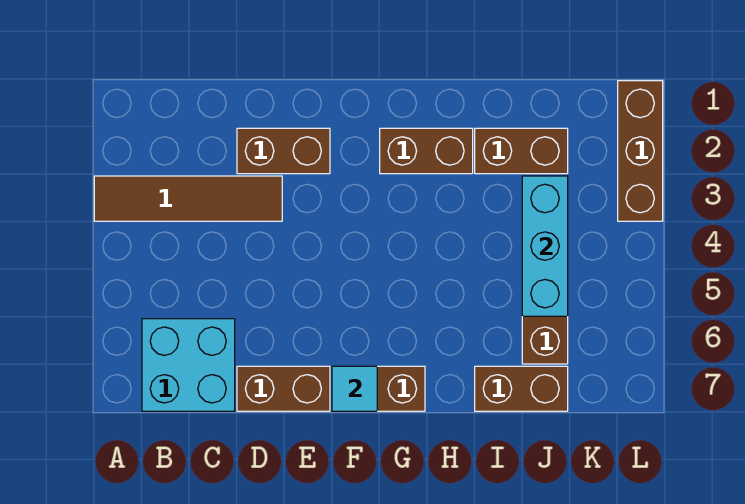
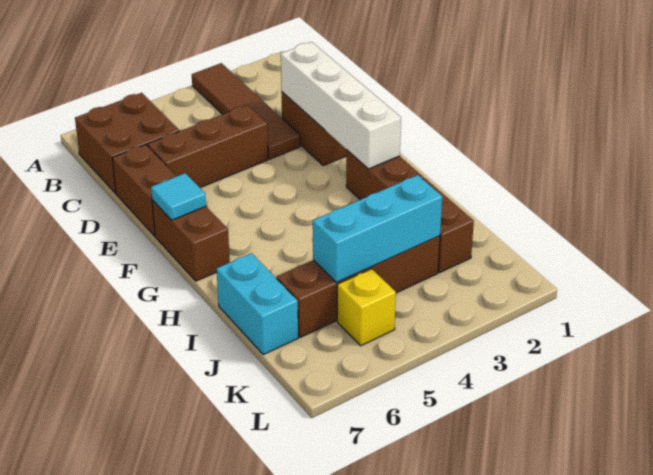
cyan 2x2 brick [142,319,235,411] -> brown 2x2 brick [75,93,179,193]
none -> white 1x4 brick [281,42,401,169]
brown 1x2 brick [475,366,568,411] -> cyan 1x2 brick [217,253,298,355]
none -> yellow 1x1 brick [337,269,396,346]
brown 1x3 brick [618,81,663,221] -> brown 1x3 brick moved to [148,105,268,188]

